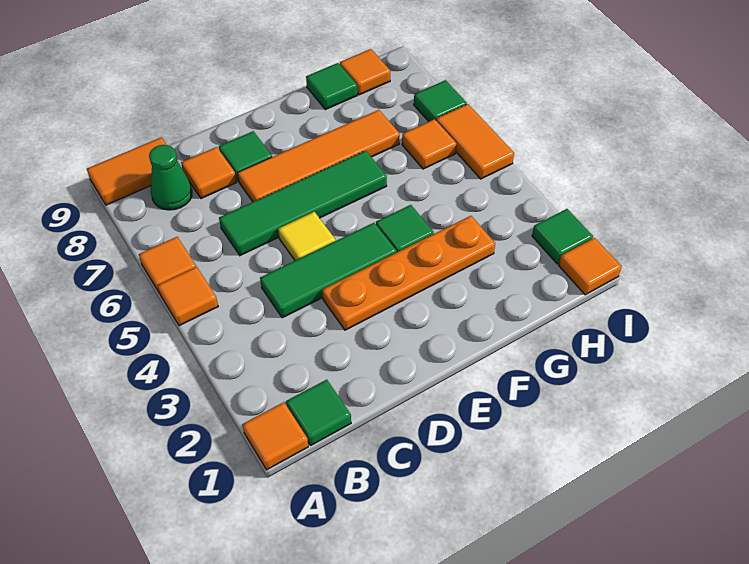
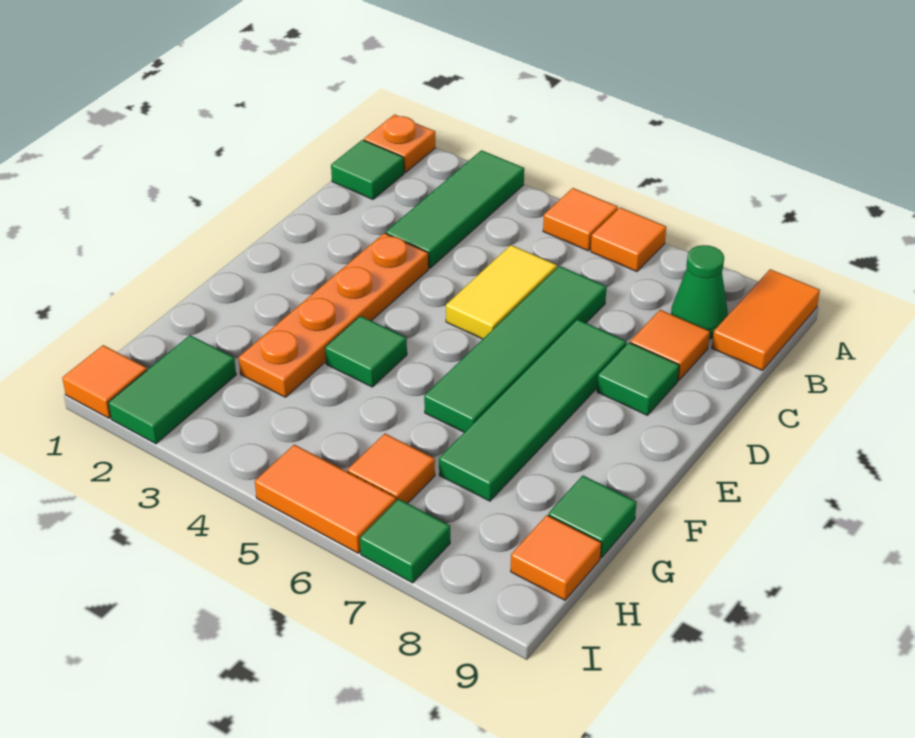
orange 1x1 tile [242,402,308,470] -> orange 1x1 plate [364,115,435,173]
green 1x3 tile [260,223,397,318] -> green 1x3 tile moved to [386,150,524,268]
yellow 1x1 tile [278,212,335,260] -> yellow 1x2 tile [446,245,557,339]
orange 1x4 tile [238,110,400,202] -> green 1x4 tile [439,319,626,501]
green 1x1 tile [532,209,593,264] -> green 1x2 tile [108,335,236,444]

